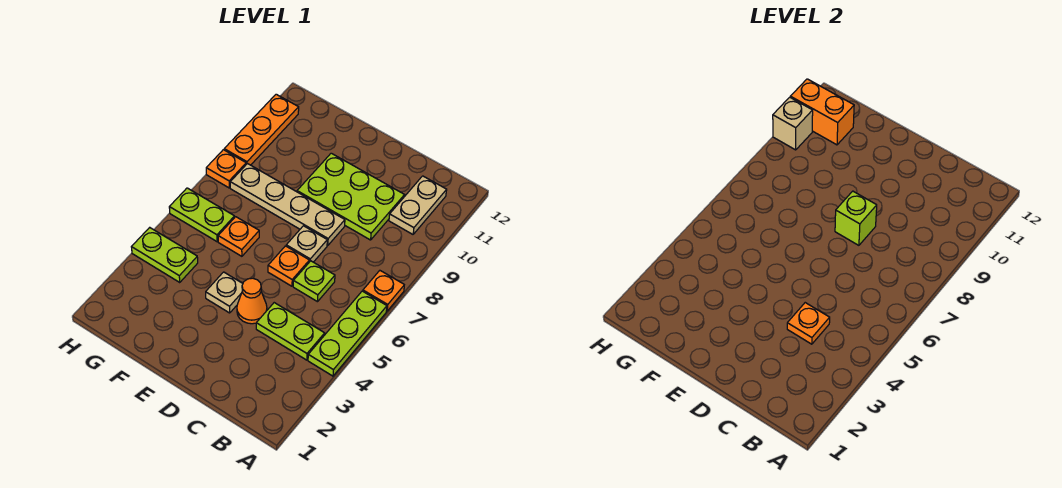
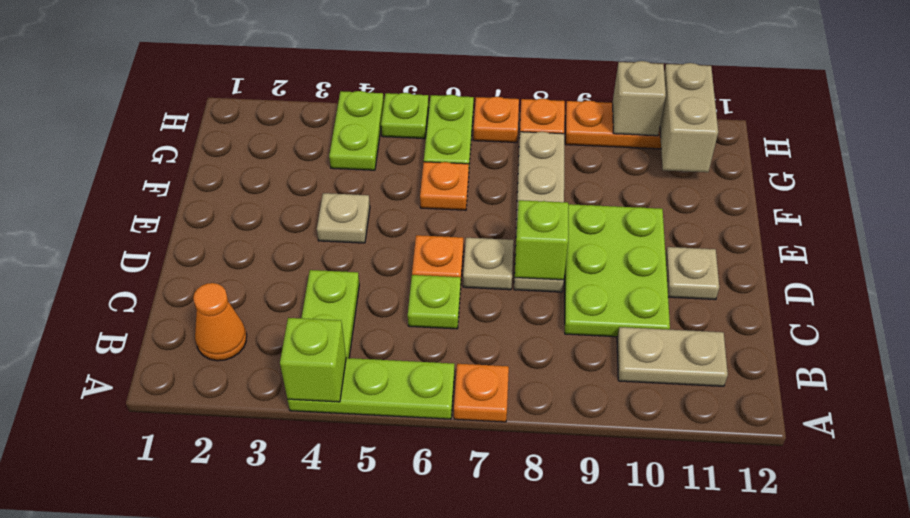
none -> lime 1x1 brick [280,318,346,402]
orange 1x1 plate [787,303,830,344] -> orange 1x1 plate moved to [473,97,519,143]
orange 1x1 cone [237,278,267,324] -> orange 1x1 cone moved to [193,283,247,361]
none -> tan 1x1 plate [666,247,719,300]
orange 1x2 brick [790,79,854,145] -> tan 1x2 brick [660,63,718,172]
none -> lime 1x1 plate [381,93,429,139]

